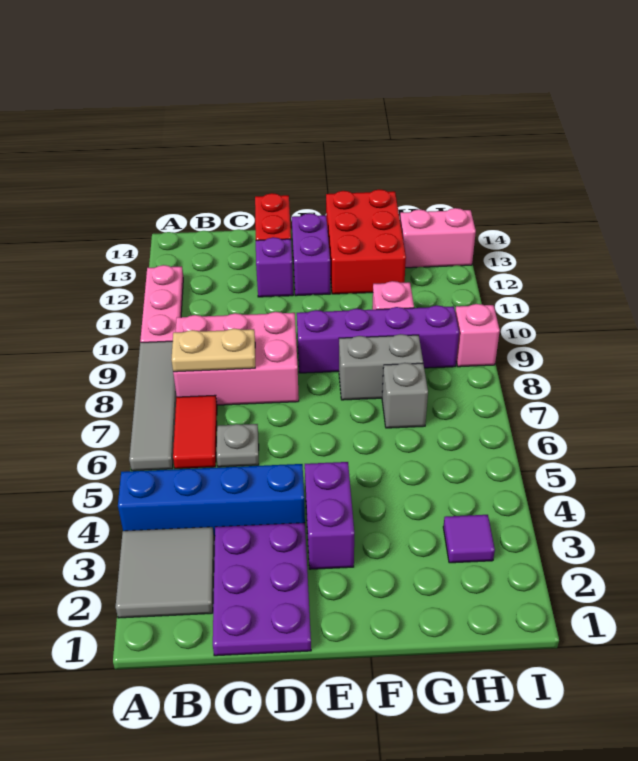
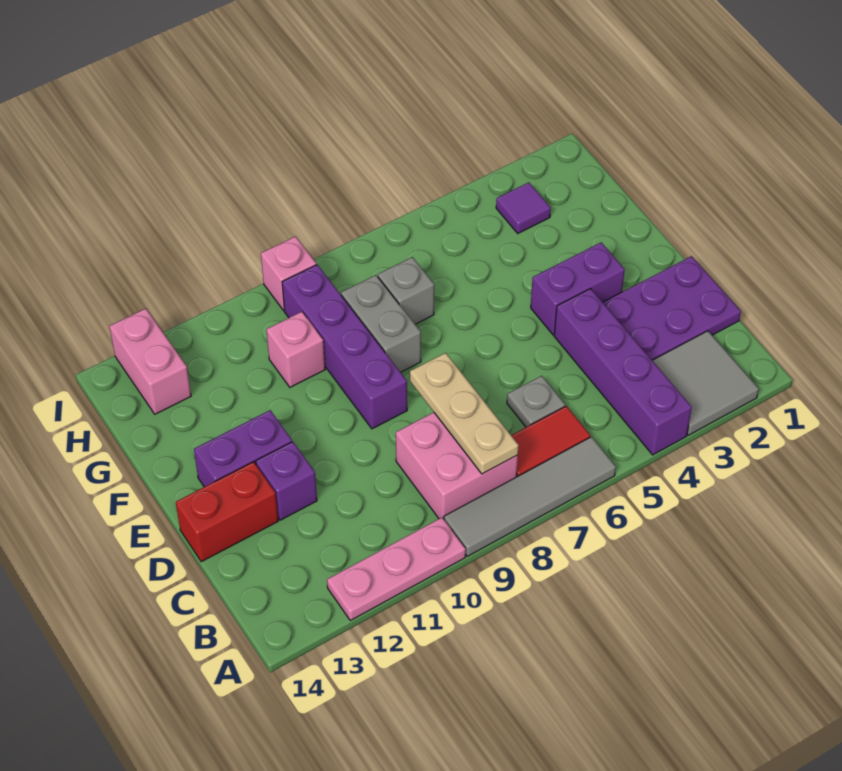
blue 1x4 brick [118,464,305,536] -> purple 1x4 brick [554,289,692,455]
pink 2x3 brick [173,312,299,405] -> pink 2x2 brick [396,412,518,519]
tan 1x2 plate [171,329,255,372] -> tan 1x3 plate [410,353,519,474]
red 2x3 brick [326,189,406,294] -> none

